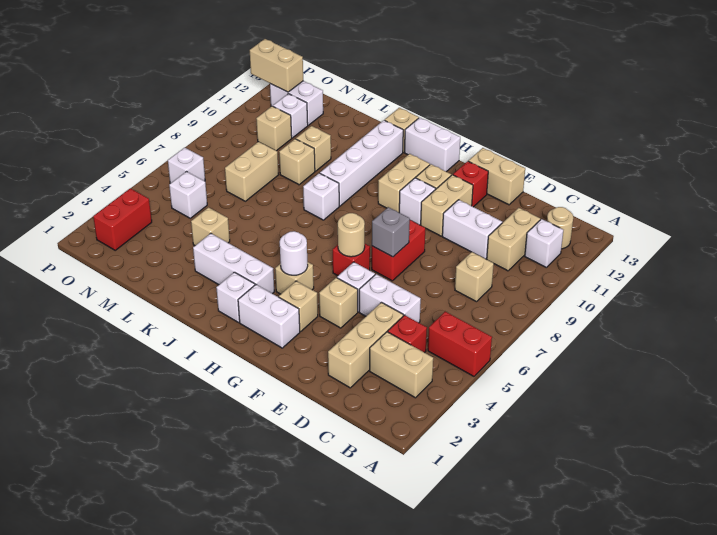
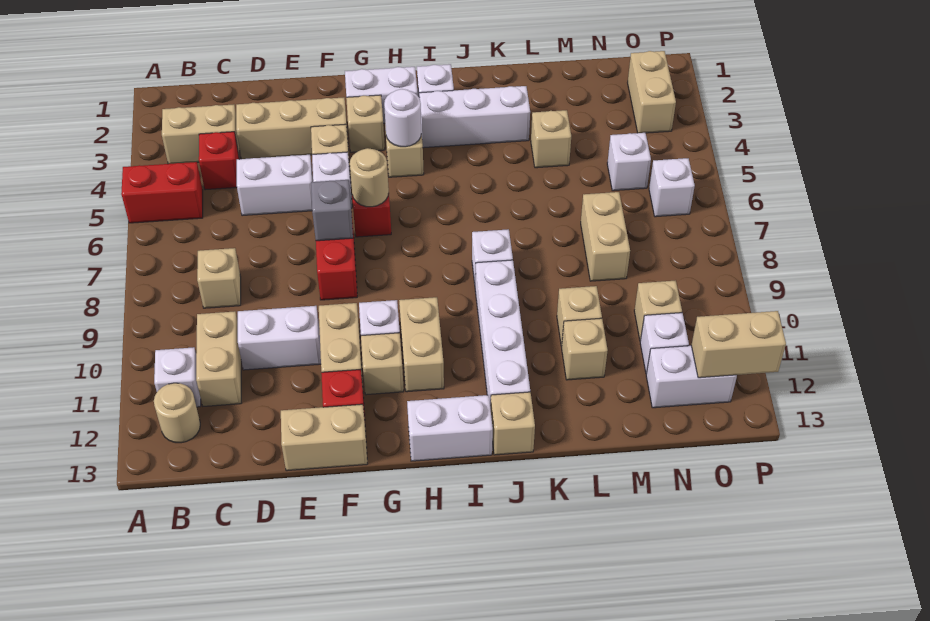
tan 1x3 brick [328,303,403,388] -> tan 1x3 brick turned to [236,97,349,159]
tan 1x1 brick [279,139,315,185] -> tan 1x1 brick moved to [562,318,608,380]
red 1x2 brick [93,188,152,250] -> tan 1x2 brick [628,51,676,133]

